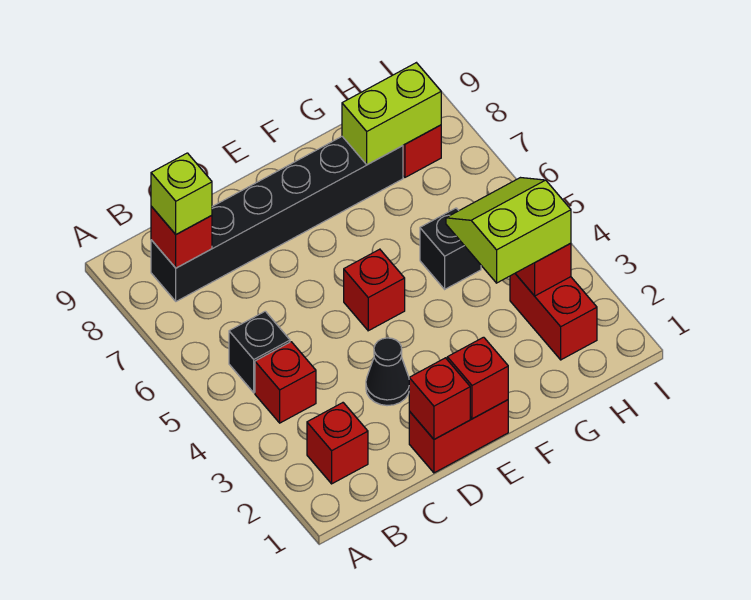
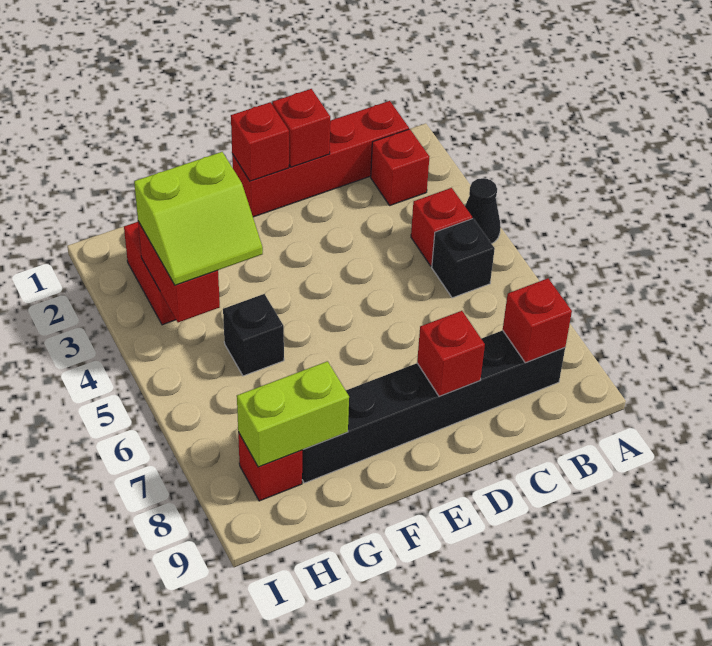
lime 1x1 brick [151,153,212,234] -> none
red 1x2 brick [409,400,508,473] -> red 1x4 brick [232,101,409,217]
black 1x1 cone [366,338,409,406] -> black 1x1 cone moved to [465,178,501,244]
red 1x1 brick [344,249,405,331] -> red 1x1 brick moved to [417,311,485,397]

